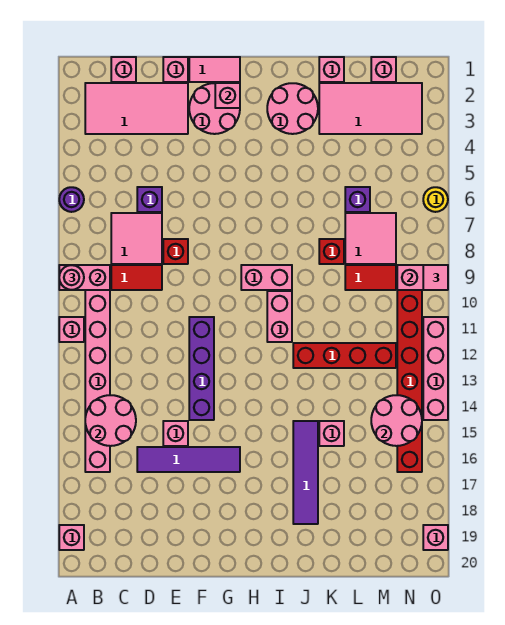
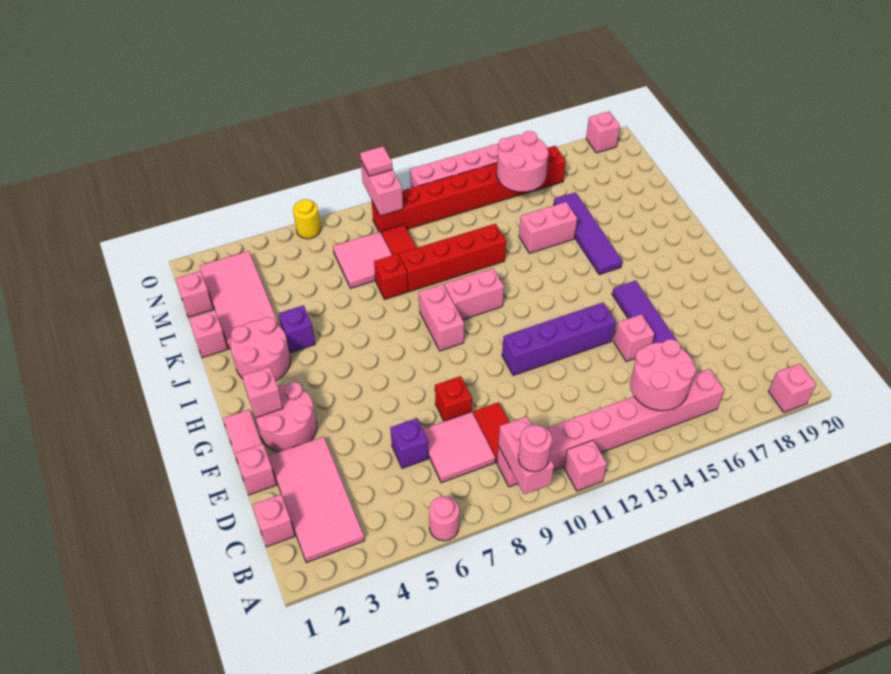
purple 1x1 round brick [59,187,84,212] -> pink 1x1 round brick [429,496,459,541]
red 1x4 brick [293,343,396,368] -> red 1x4 brick turned to [399,224,506,292]
purple 1x4 tile [293,421,318,524] -> purple 1x4 tile turned to [554,192,622,275]
pink 1x1 brick [319,421,344,446] -> pink 1x2 brick [519,202,577,253]
purple 1x1 brick [345,187,370,212] -> purple 1x1 brick moved to [278,305,315,353]

